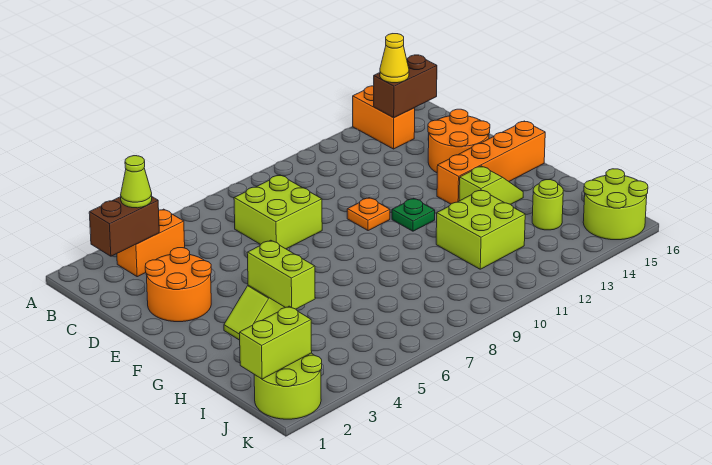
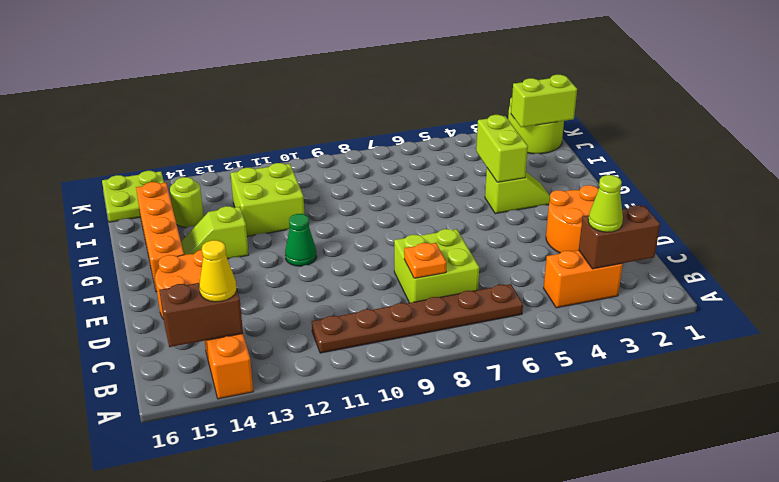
none -> brown 1x6 plate [312,284,523,353]
orange 1x1 plate [347,198,390,231] -> orange 1x1 plate moved to [404,243,447,278]
green 1x1 plate [392,198,435,231] -> green 1x1 cone [285,214,317,266]
orange 1x4 brick [437,121,545,204] -> orange 1x4 brick turned to [136,182,184,292]
lime 2x2 round brick [583,169,648,240] -> lime 2x2 plate [102,171,164,222]

